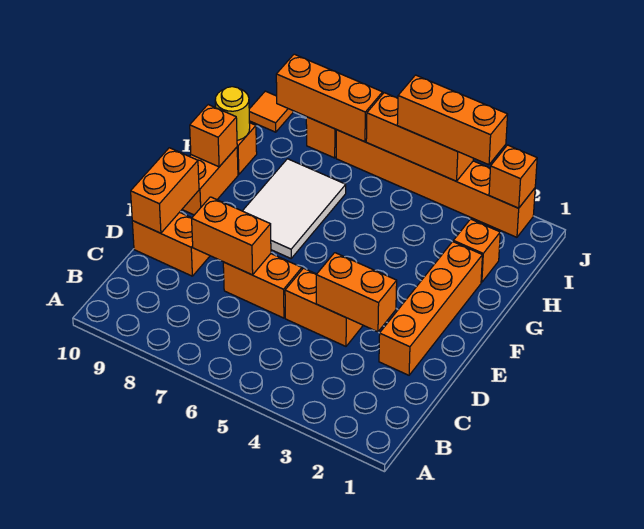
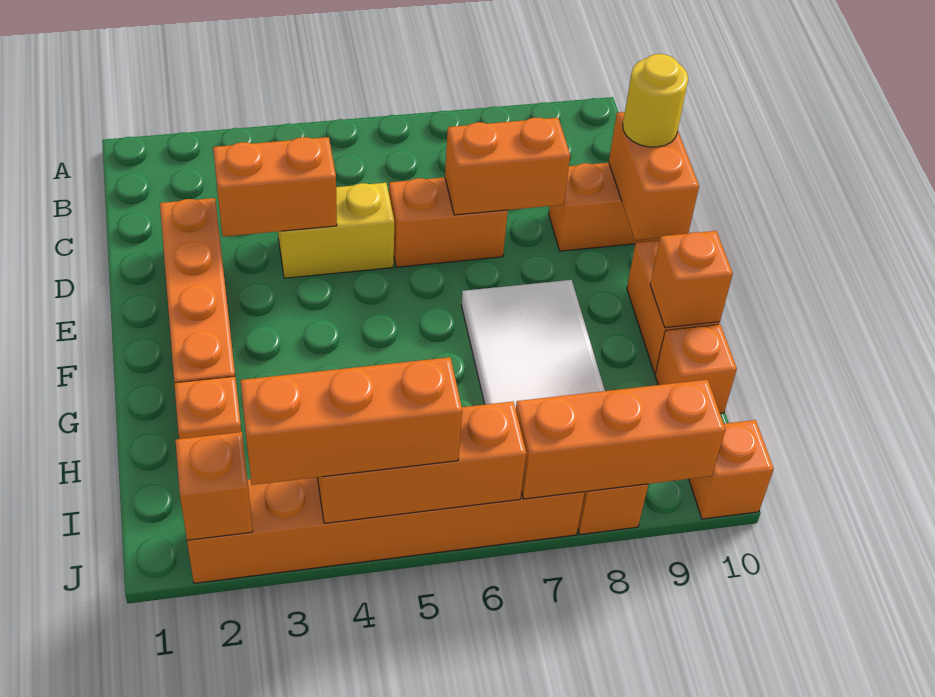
orange 1x2 brick [285,268,363,346] -> yellow 1x2 brick [278,183,394,278]
yellow 1x1 round brick [215,87,250,140] -> yellow 1x1 round brick moved to [623,54,688,147]
orange 1x1 tile [249,91,293,132] -> orange 1x1 brick [689,420,774,519]

